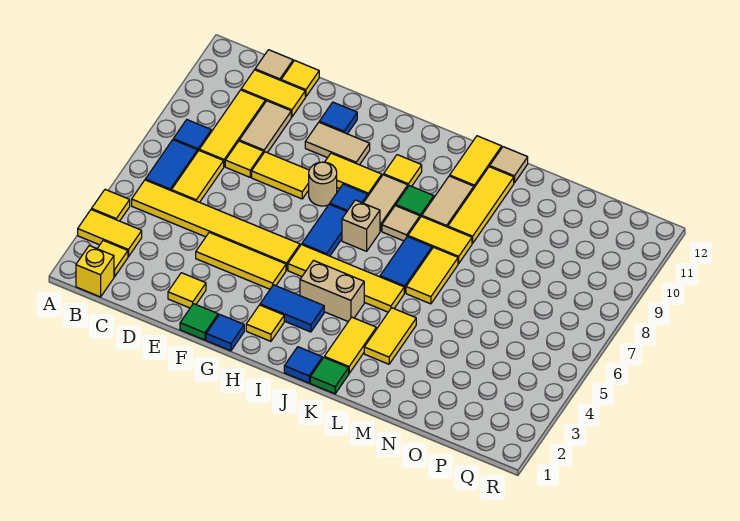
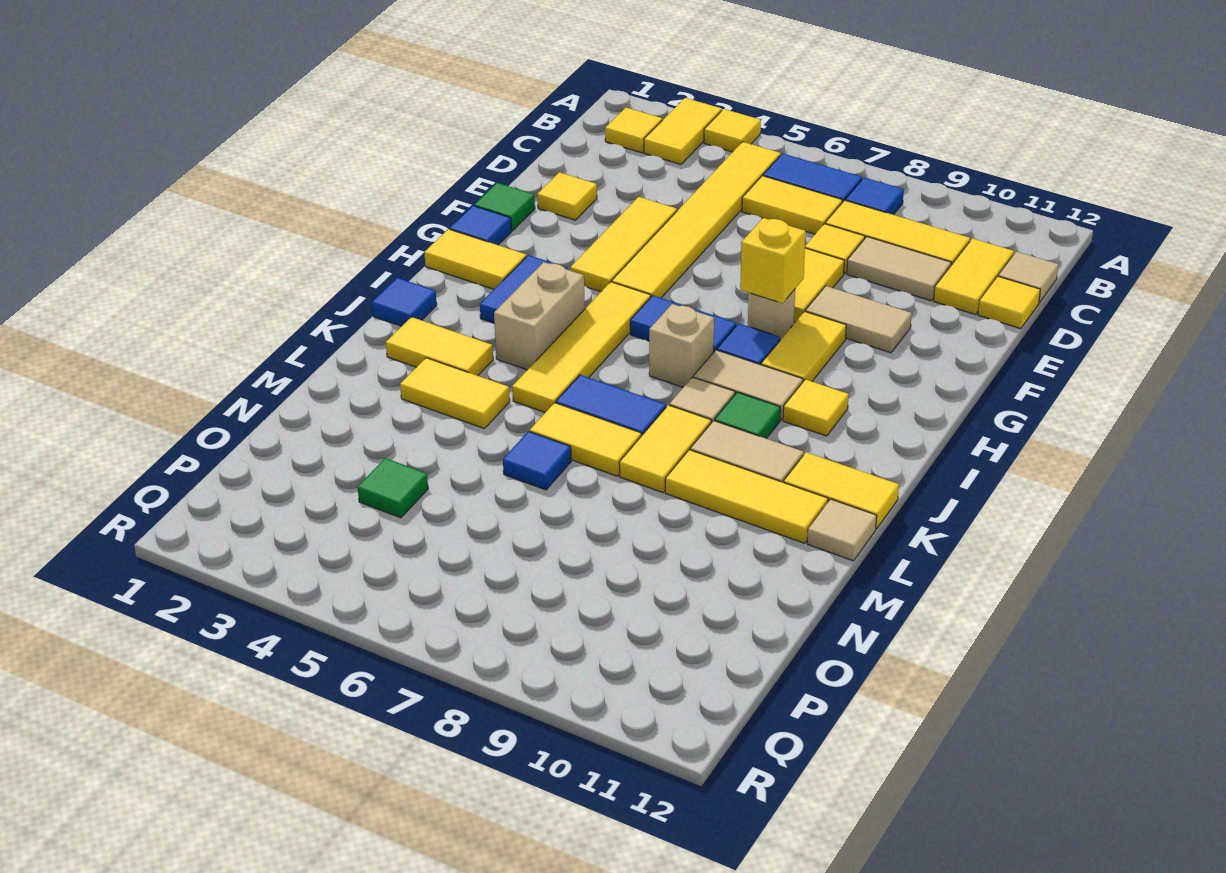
yellow 1x1 brick [76,246,114,297] -> yellow 1x1 brick moved to [740,218,806,303]
tan 1x2 tile [305,122,370,165] -> tan 1x2 tile turned to [805,286,912,353]
blue 1x1 tile [319,102,357,134] -> blue 1x1 tile moved to [503,431,571,490]
yellow 1x1 tile [246,305,284,341] -> yellow 1x2 tile [424,229,526,289]
green 1x1 tile [310,358,349,394] -> green 1x1 tile moved to [358,458,428,518]

